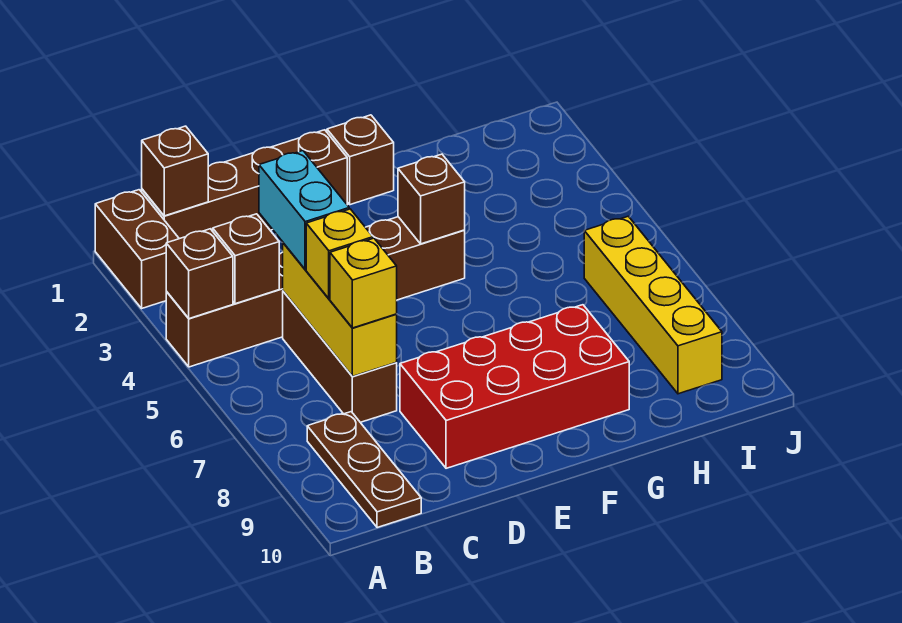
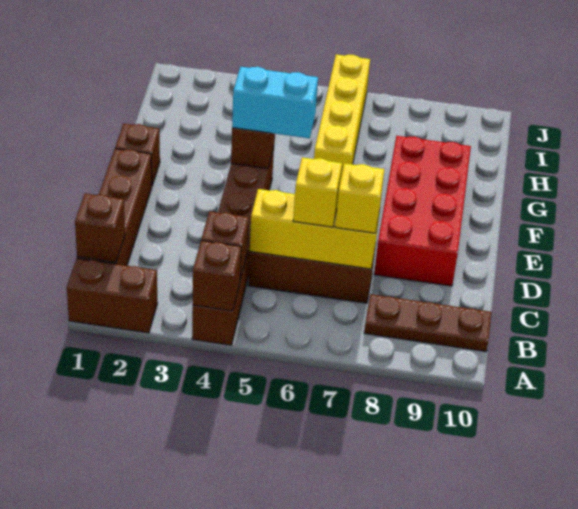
cyan 1x2 brick [259,151,349,270] -> cyan 1x2 brick moved to [232,67,318,138]
yellow 1x4 brick [584,216,722,394] -> yellow 1x4 brick turned to [314,55,370,181]

